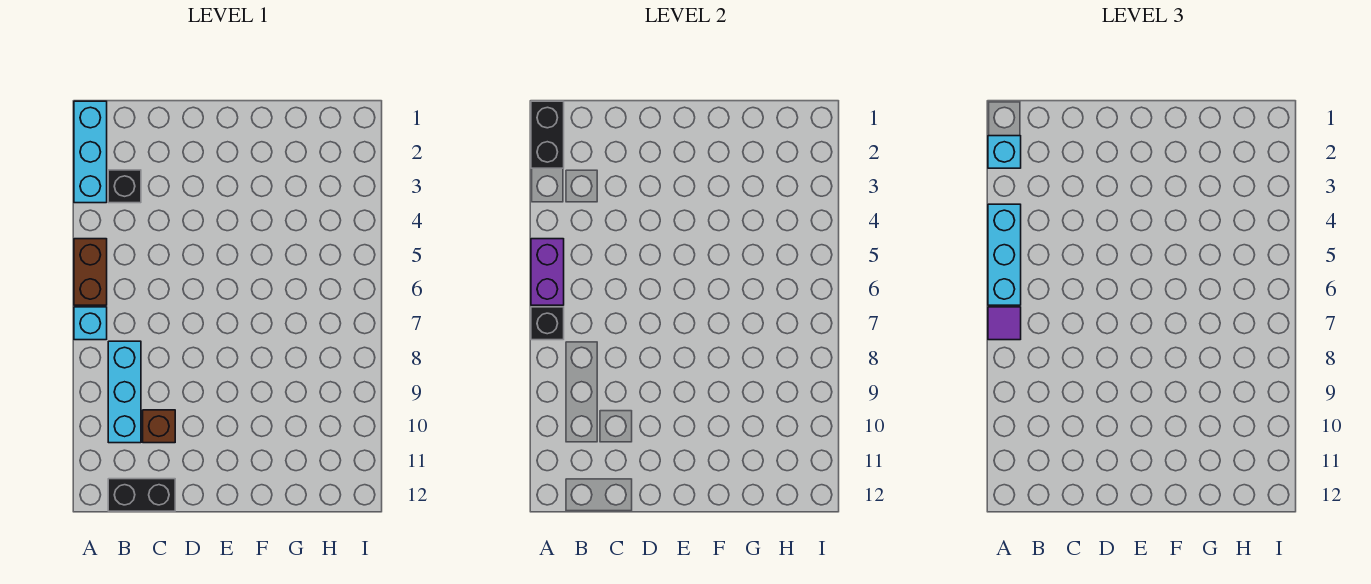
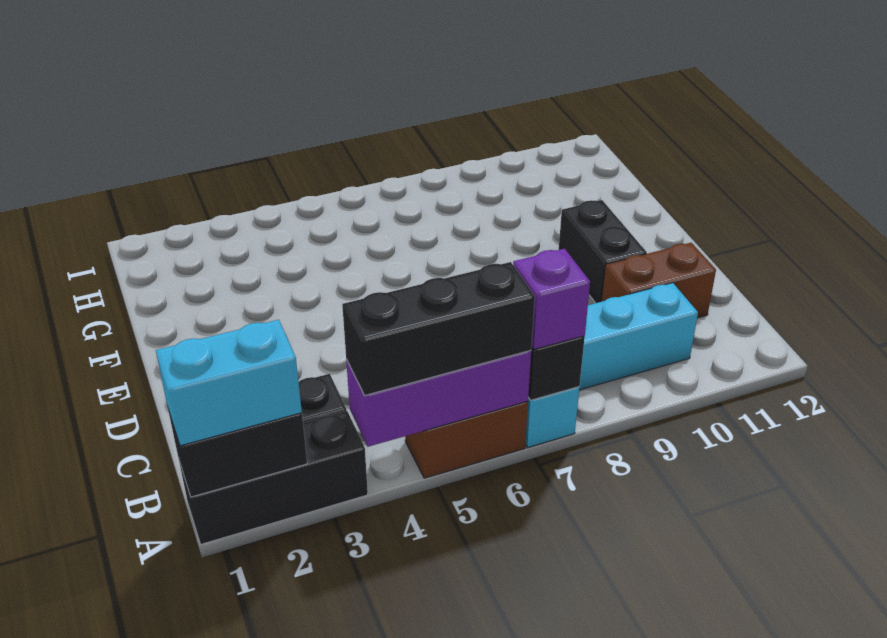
cyan 1x3 brick [74,101,107,203] -> black 1x3 brick [179,411,368,544]
cyan 1x1 brick [988,136,1021,168] -> cyan 1x2 brick [156,320,302,446]
cyan 1x3 brick [988,204,1021,305] -> black 1x3 brick [342,262,535,395]
purple 1x2 brick [531,239,564,305] -> purple 1x3 brick [346,350,531,447]
purple 1x1 tile [988,307,1021,340] -> purple 1x1 brick [513,249,590,349]
black 1x2 brick [108,479,175,511] -> black 1x2 brick moved to [559,200,647,303]
brown 1x1 brick [143,410,175,443] -> brown 1x2 brick [602,243,716,318]

